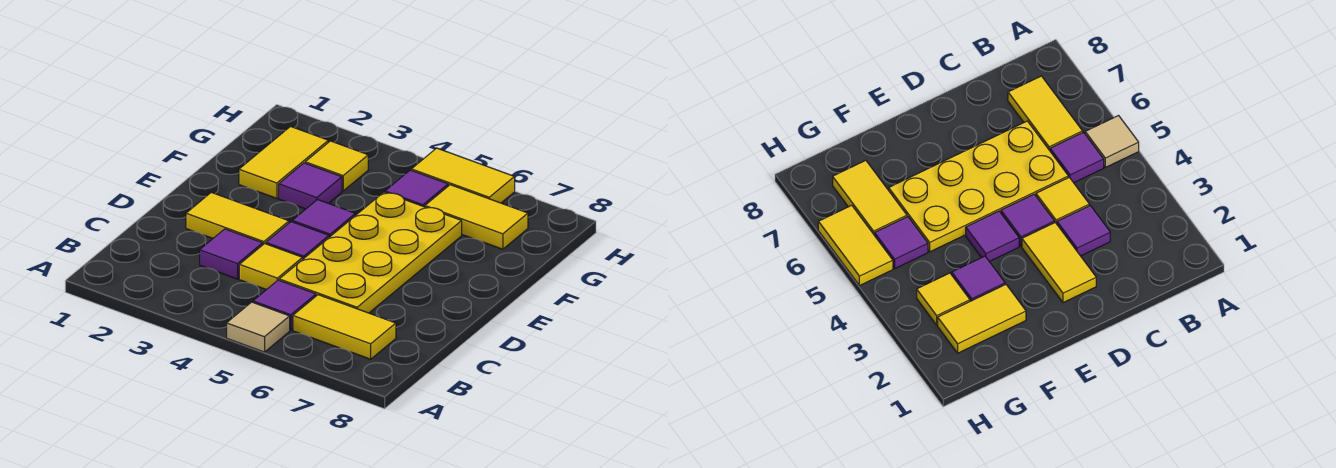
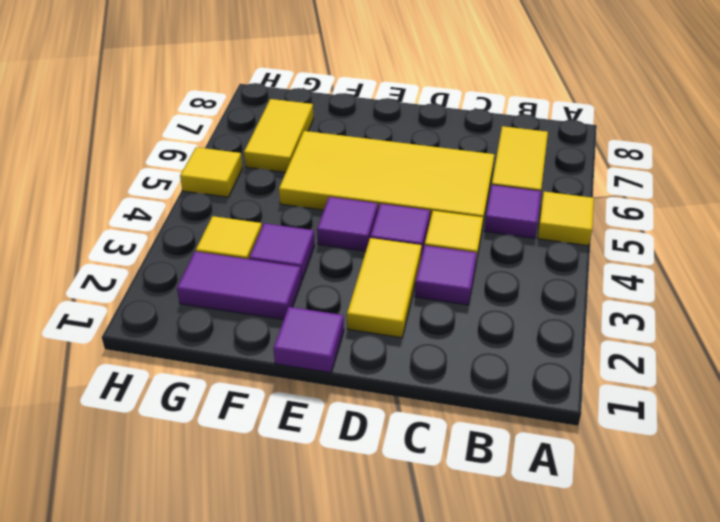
tan 1x1 tile [227,302,290,352] -> yellow 1x1 tile [538,192,594,246]
yellow 2x4 plate [279,192,462,313] -> yellow 2x4 tile [279,131,494,227]
yellow 1x2 tile [239,126,328,198] -> purple 1x2 tile [177,252,301,320]
purple 1x1 tile [385,170,448,207] -> purple 1x1 tile moved to [274,307,344,373]
yellow 1x2 tile [411,148,515,203] -> yellow 1x1 tile [180,147,242,197]

